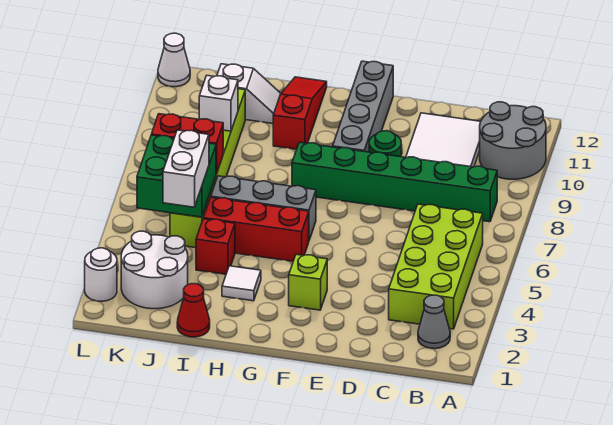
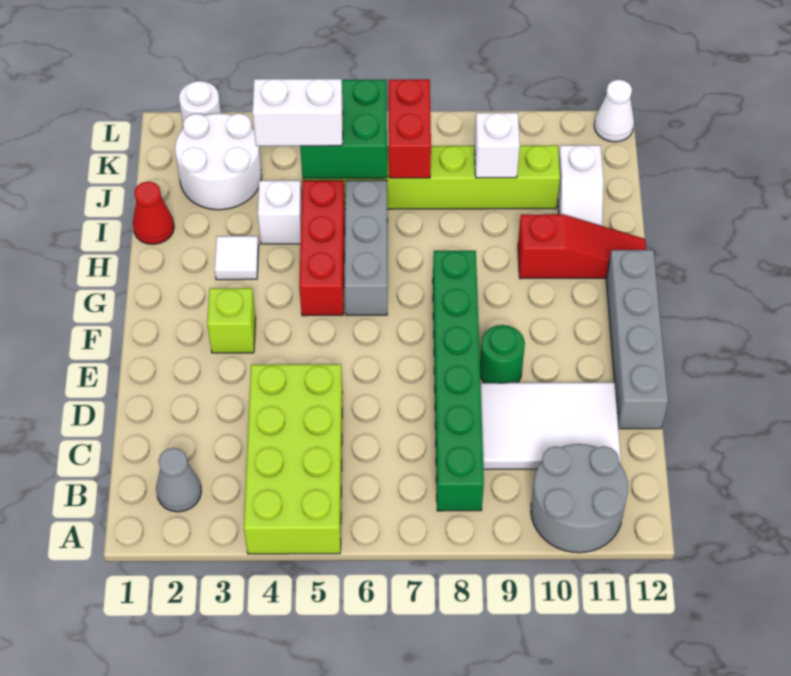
lime 2x4 brick [389,204,483,329] -> lime 2x4 brick turned to [244,364,343,554]
grey 1x4 brick [333,61,393,152] -> grey 1x4 brick turned to [606,250,668,429]
red 1x1 brick [196,219,235,274] -> white 1x1 brick [258,180,302,244]

